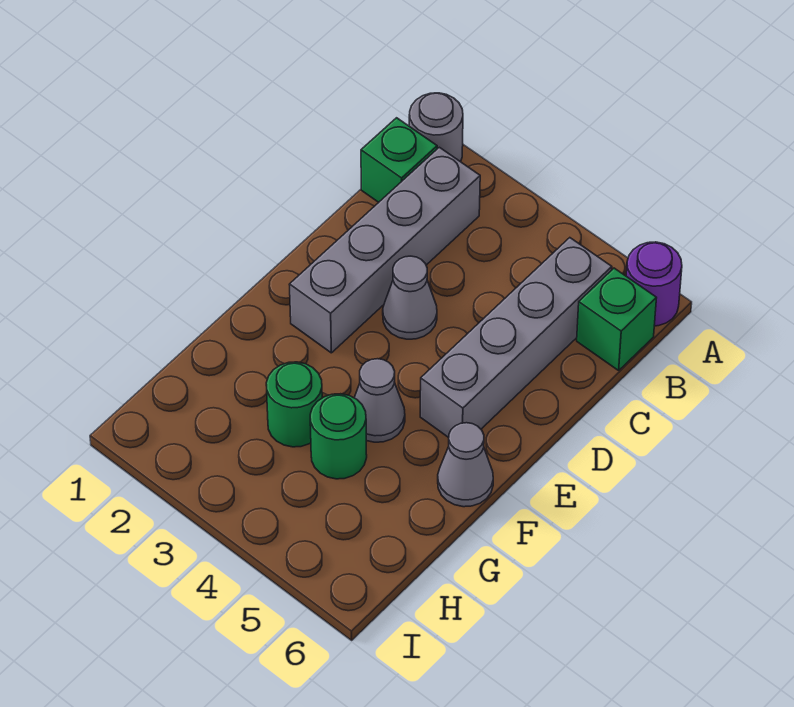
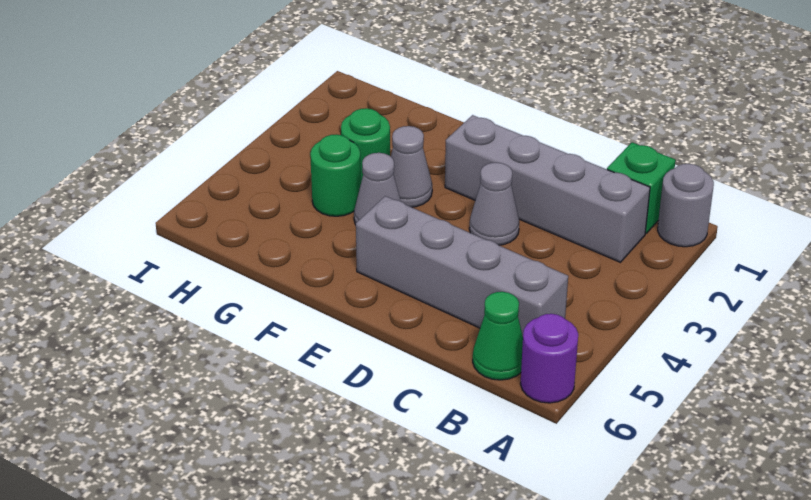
green 1x1 brick [577,268,656,370] -> green 1x1 cone [473,292,523,380]
grey 1x1 cone [438,423,493,507] -> grey 1x1 cone moved to [391,126,432,207]

